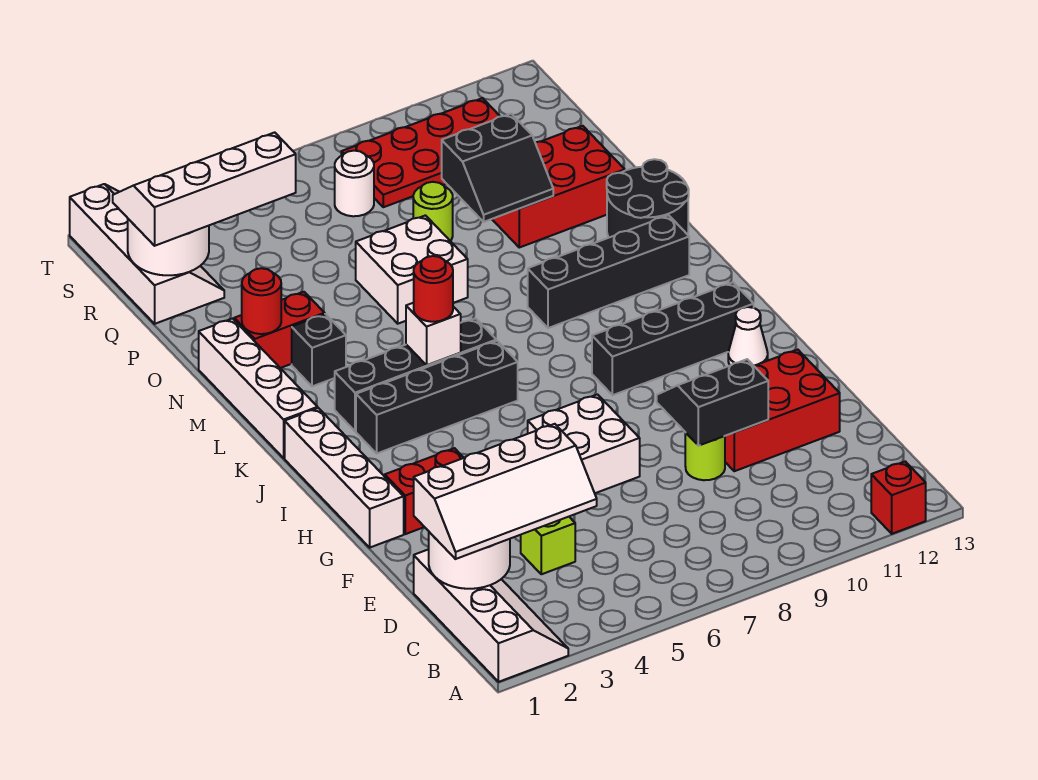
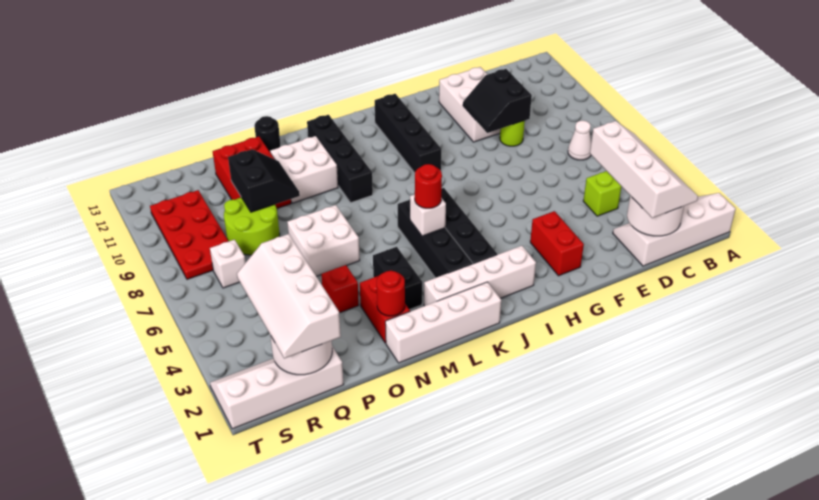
red 1x1 brick [871,461,926,534] -> red 1x1 brick moved to [321,265,359,313]
red 2x3 brick [725,350,840,471] -> white 2x3 brick [439,67,500,142]
white 2x2 brick [528,394,640,493] -> white 2x2 brick moved to [270,136,338,203]
white 1x4 brick [285,408,404,547] -> white 1x4 brick moved to [424,246,536,306]
white 1x1 cone [728,307,768,365] -> white 1x1 cone moved to [568,121,591,160]
black 1x1 brick [292,314,346,386] -> black 1x2 brick [373,247,422,310]
black 2x2 round brick [607,159,689,237] -> black 1x1 round brick [254,116,281,152]
lime 1x1 round brick [413,182,453,241] -> lime 2x2 round brick [224,197,280,255]
white 1x1 round brick [335,151,374,216] -> white 1x1 brick [210,240,246,288]

